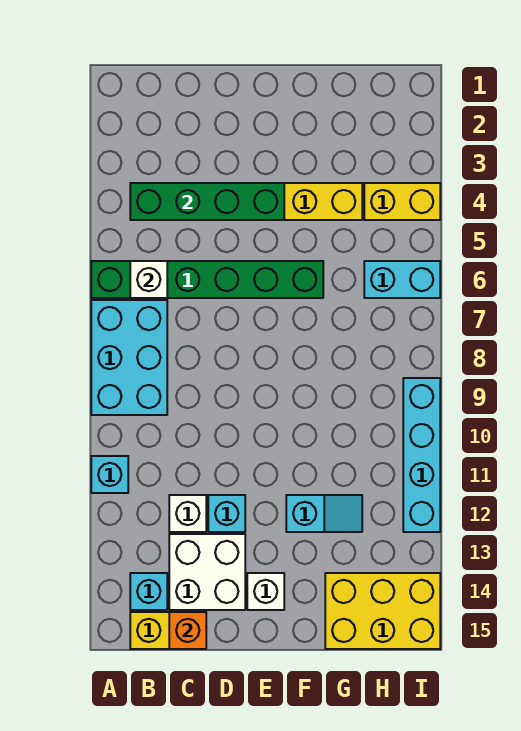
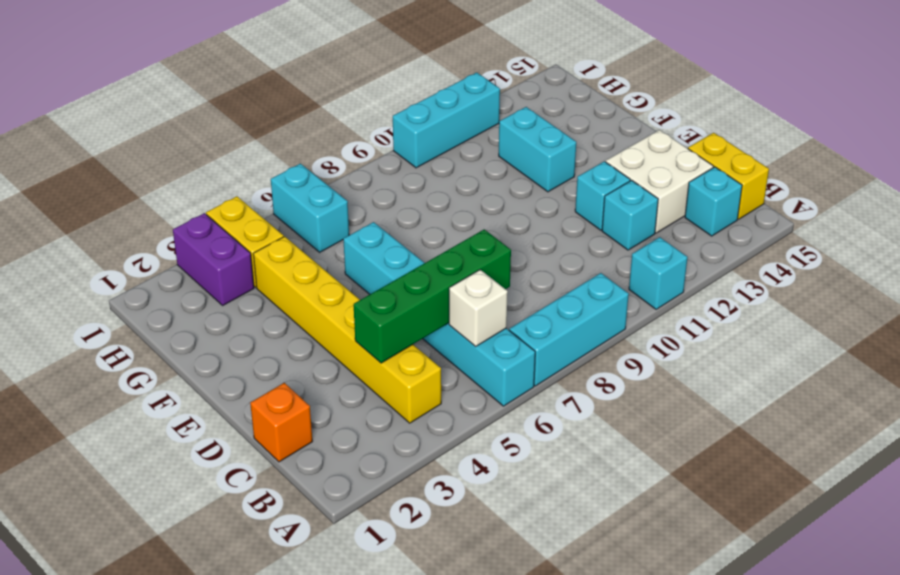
green 1x6 brick [91,261,323,298] -> cyan 1x6 brick [343,222,535,406]
cyan 2x3 brick [91,300,167,415] -> cyan 1x3 brick [509,273,629,386]
green 1x4 brick [130,183,284,220] -> green 1x4 brick turned to [354,229,511,363]
white 1x1 brick [169,495,206,532] -> cyan 1x1 brick [602,180,658,250]
orange 1x1 brick [169,612,206,649] -> orange 1x1 brick moved to [250,383,312,462]
white 1x1 brick [247,573,284,610] -> none
cyan 1x2 slope [286,495,362,532] -> cyan 1x2 brick [499,107,576,192]
yellow 2x3 brick [325,573,440,649] -> none
none -> purple 1x2 brick [173,213,254,305]
cyan 1x4 brick [403,378,440,532] -> cyan 1x3 brick [393,72,500,168]

